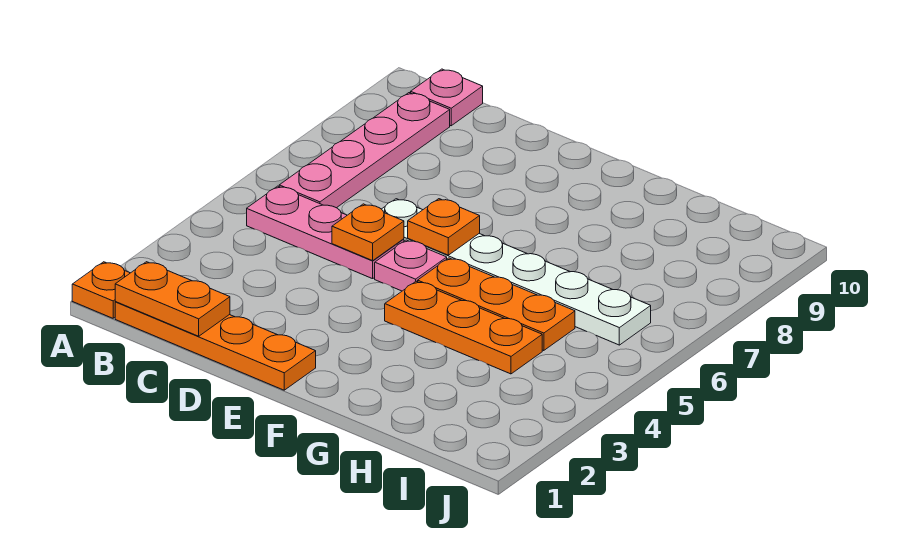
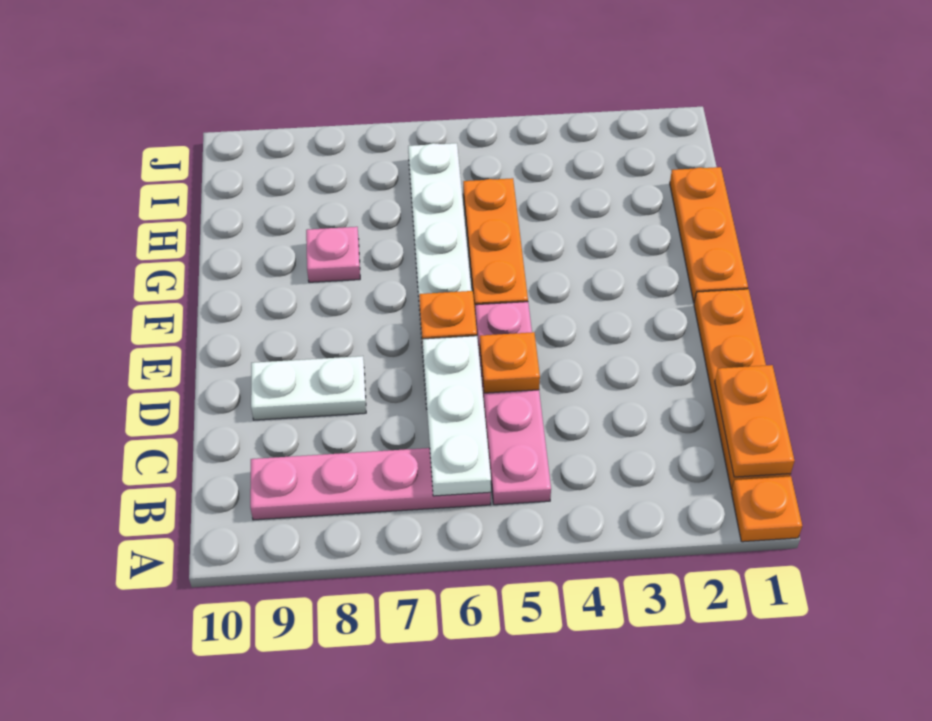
none -> white 1x3 plate [422,336,491,496]
pink 1x1 plate [411,69,483,126] -> pink 1x1 plate moved to [306,227,360,282]
none -> white 1x2 plate [251,356,366,420]
orange 1x3 plate [385,281,542,374] -> orange 1x3 plate moved to [670,167,748,303]

